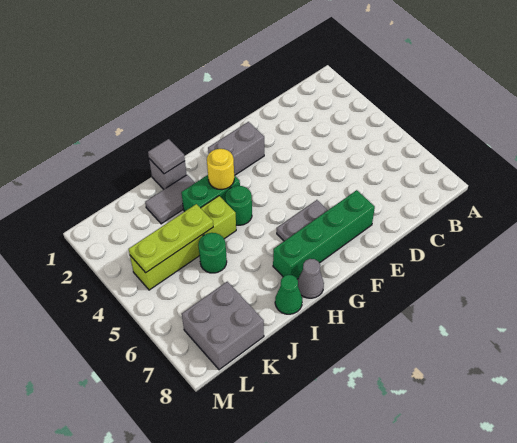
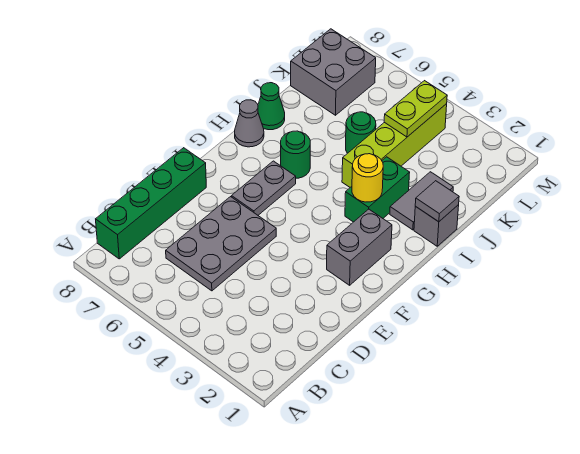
none -> grey 2x3 plate [166,197,276,291]
green 1x4 brick [273,190,375,279] -> green 1x4 brick moved to [96,148,206,259]
green 1x1 round brick [225,186,252,225] -> green 1x1 round brick moved to [281,131,310,178]
lime 1x3 plate [129,204,213,273] -> lime 1x2 plate [384,81,447,137]

